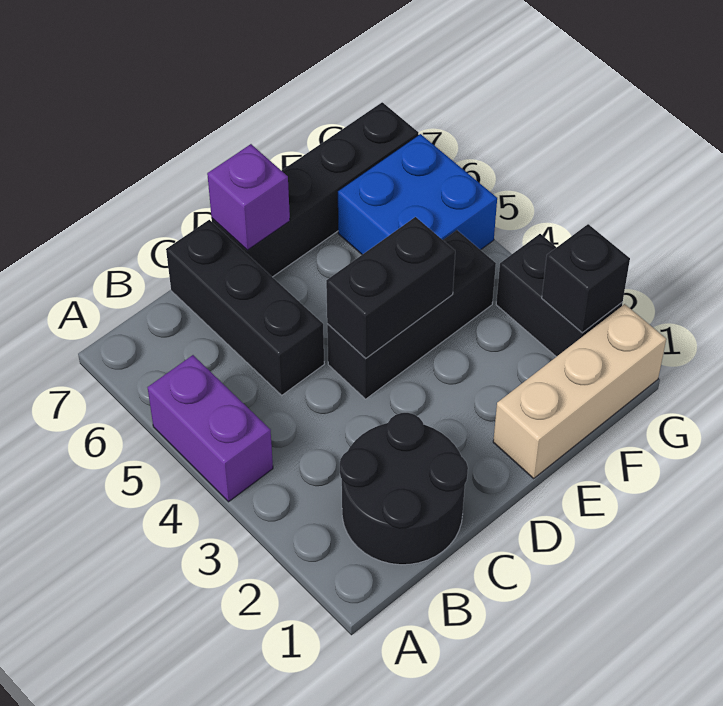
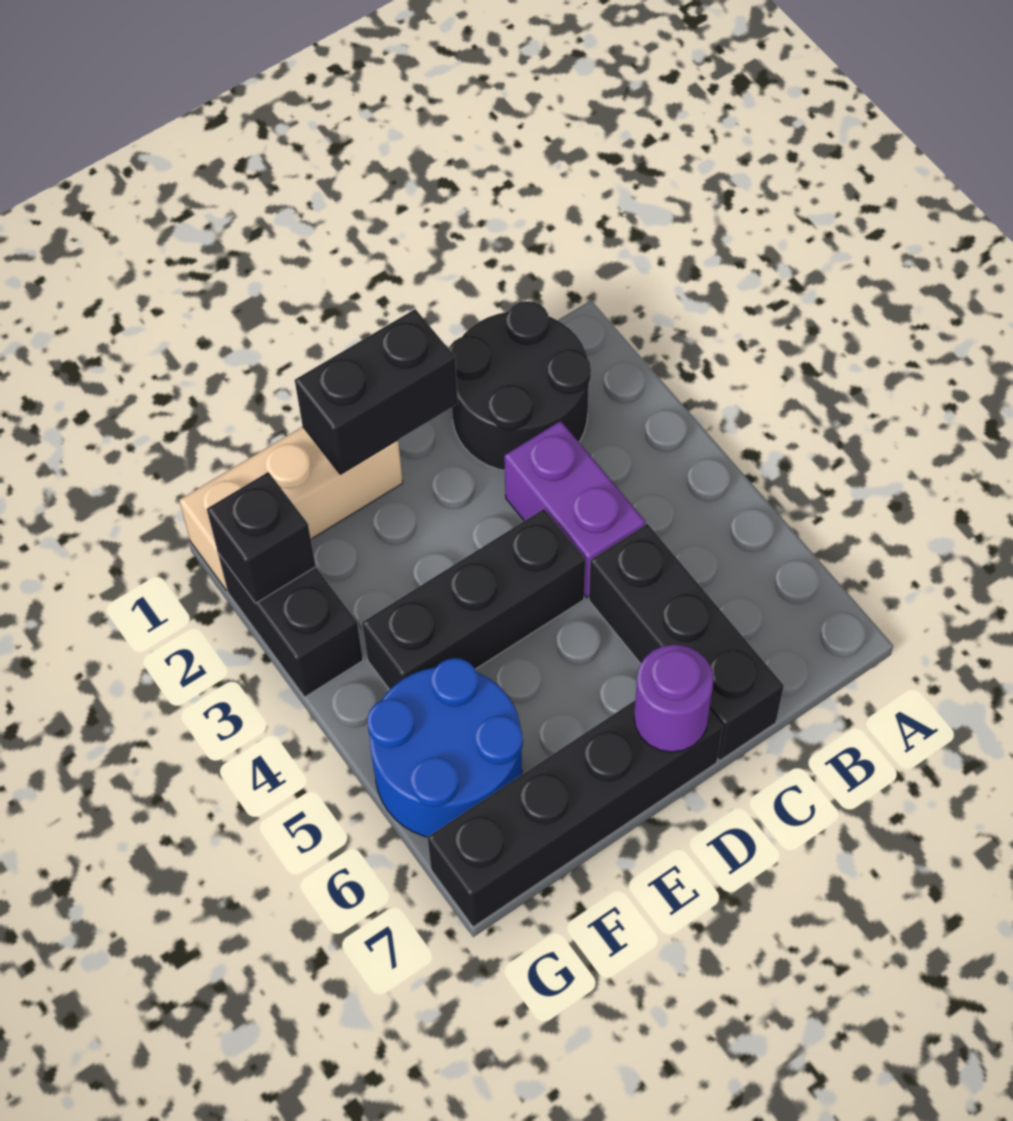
purple 1x2 brick [147,355,273,502] -> purple 1x2 brick moved to [504,421,645,598]
black 1x2 brick [326,217,455,358] -> black 1x2 brick moved to [295,309,458,474]
purple 1x1 brick [207,144,290,250] -> purple 1x1 round brick [634,644,714,752]
blue 2x2 brick [338,134,497,254] -> blue 2x2 round brick [367,658,523,837]

